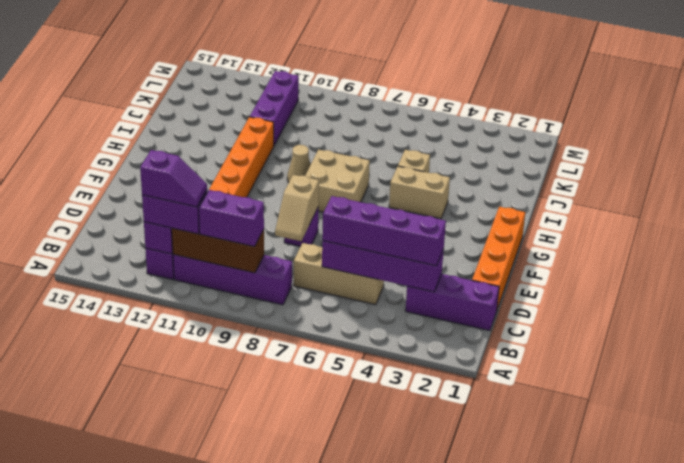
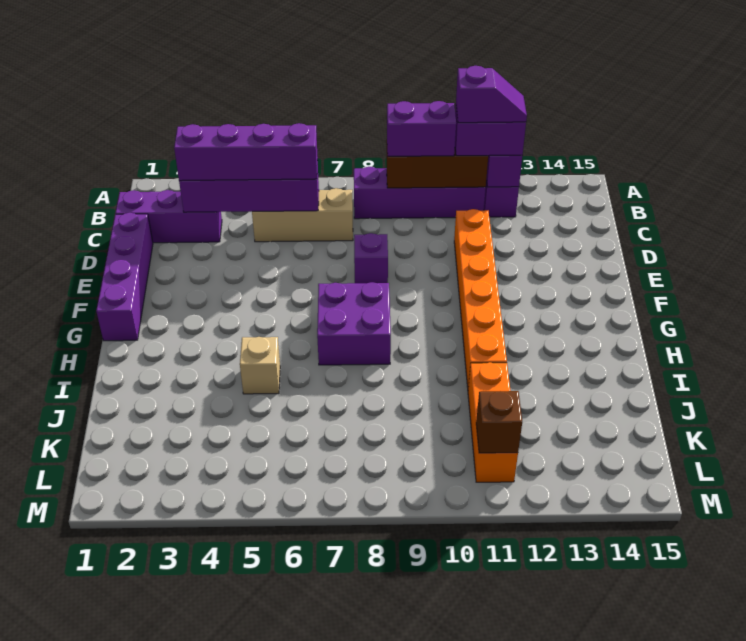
purple 1x2 slope [140,150,207,207] -> purple 1x2 slope turned to [456,66,527,123]
orange 1x4 brick [472,207,525,309] -> purple 1x4 brick [96,213,153,341]
tan 1x2 slope [275,175,319,241] -> none
tan 2x2 brick [305,150,370,212] -> purple 2x2 brick [317,282,391,365]
tan 1x2 brick [389,166,450,219] -> none
tan 1x1 cone [287,145,311,183] -> none
purple 1x3 brick [250,71,299,145] -> orange 1x3 brick [468,362,518,482]
none -> brown 1x1 brick [476,391,522,453]

